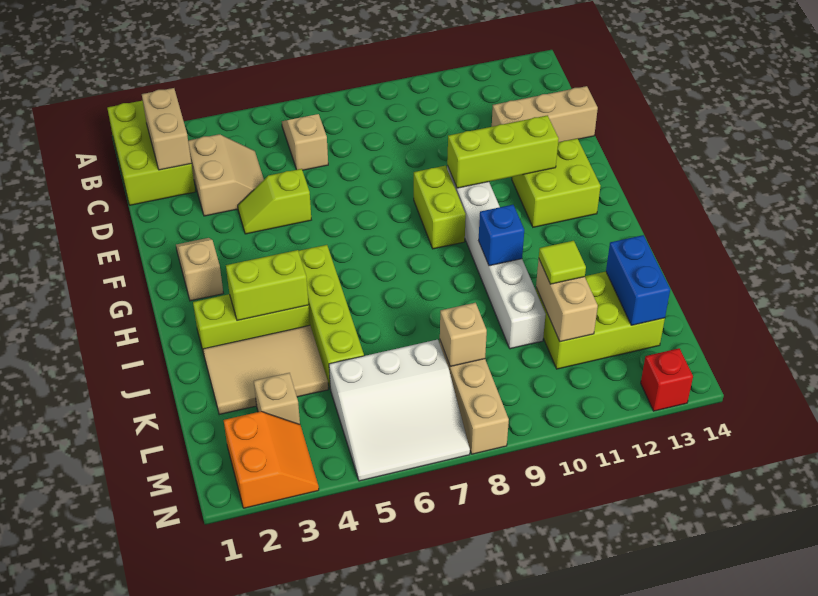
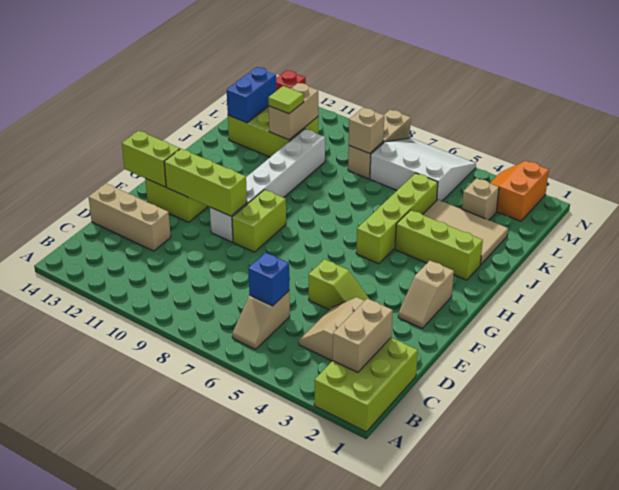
lime 1x2 brick [226,250,308,321] -> lime 1x2 brick moved to [122,131,180,187]
blue 1x1 brick [478,205,524,266] -> blue 1x1 brick moved to [248,253,289,306]

